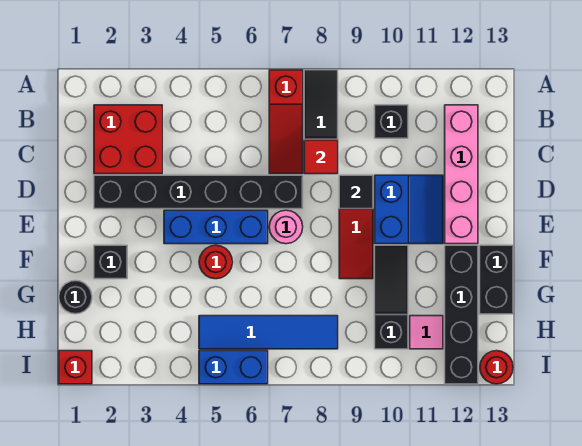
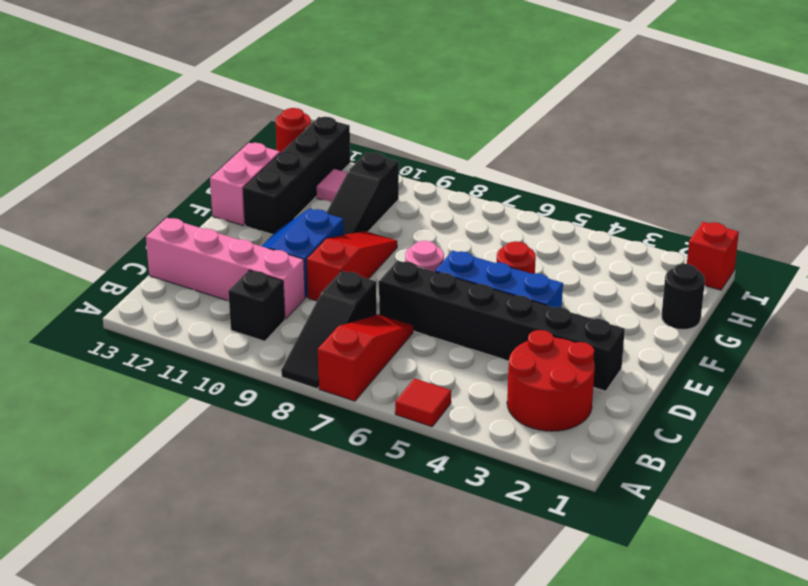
red 2x2 brick [94,105,162,174] -> red 2x2 round brick [507,330,595,431]
pink 1x4 brick [445,105,478,244] -> pink 1x4 brick turned to [146,218,305,319]
red 1x1 tile [304,140,338,174] -> red 1x1 tile moved to [395,378,451,427]
black 1x1 tile [339,175,373,209] -> none
black 1x1 brick [94,245,127,279] -> none
black 1x2 brick [480,245,513,314] -> pink 1x2 brick [210,143,280,226]
blue 1x4 tile [199,316,338,349] -> none
blue 1x2 brick [199,351,268,384] -> none

